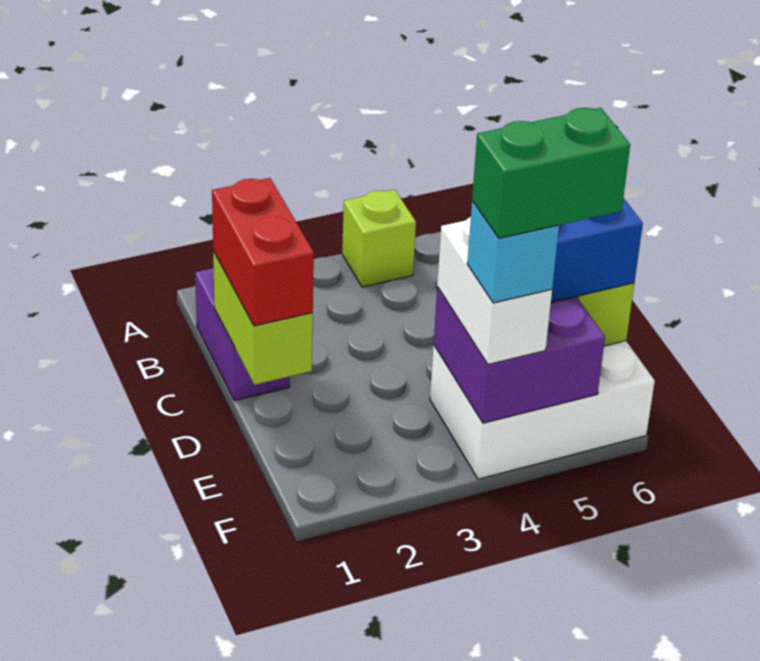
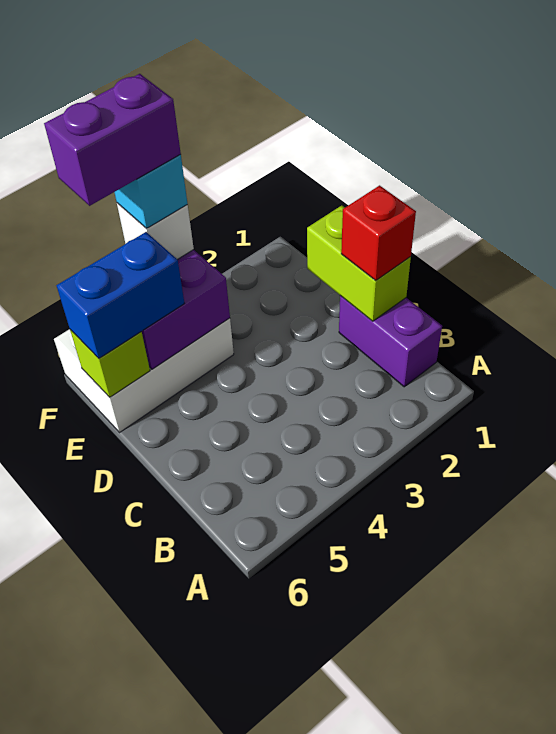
lime 1x1 brick [342,190,416,287] -> none
red 1x2 brick [212,178,314,326] -> red 1x1 brick [341,185,416,281]
white 1x2 brick [437,217,552,364] -> white 1x1 brick [117,203,194,260]
green 1x2 brick [472,108,630,238] -> purple 1x2 brick [44,74,181,206]

